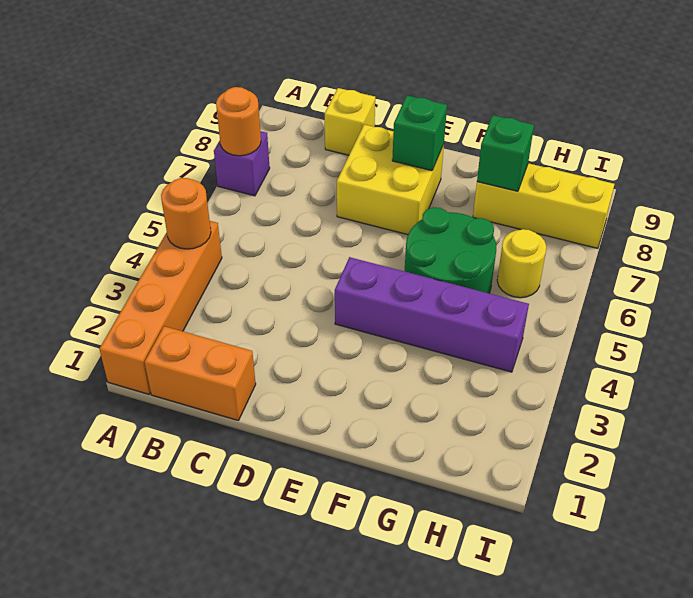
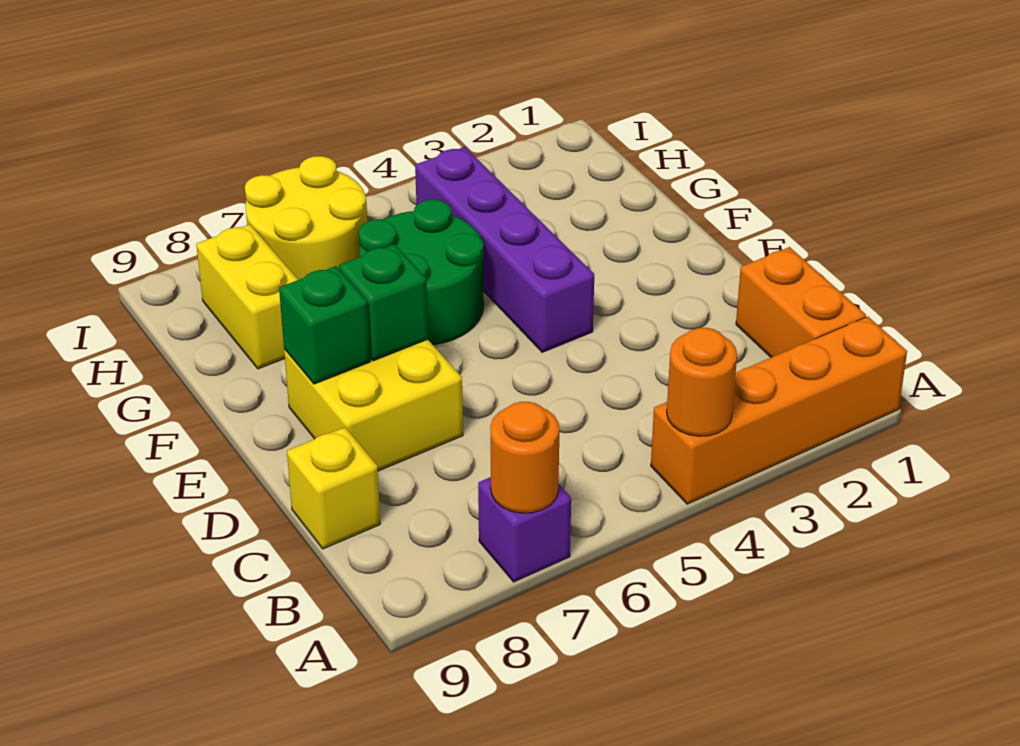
yellow 1x3 brick [473,163,615,248] -> yellow 1x2 brick [196,224,298,369]
green 1x1 brick [477,115,534,191] -> green 1x1 brick moved to [339,244,428,361]
yellow 1x1 round brick [497,229,546,298] -> yellow 2x2 round brick [245,156,367,280]

